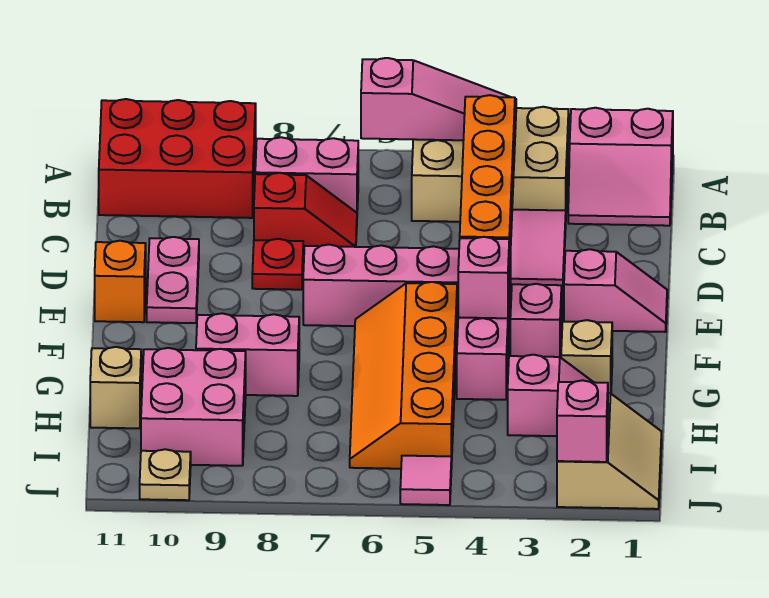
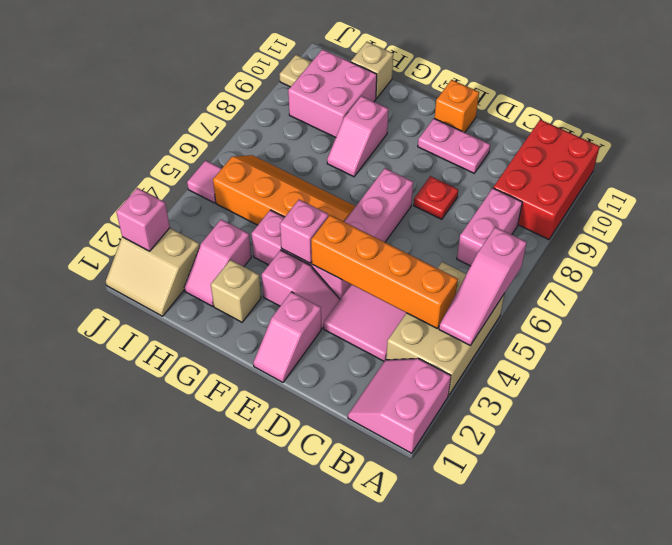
red 1x2 slope [254,173,357,254] -> none
pink 1x2 brick [196,313,299,396] -> pink 1x2 slope [327,96,388,177]

